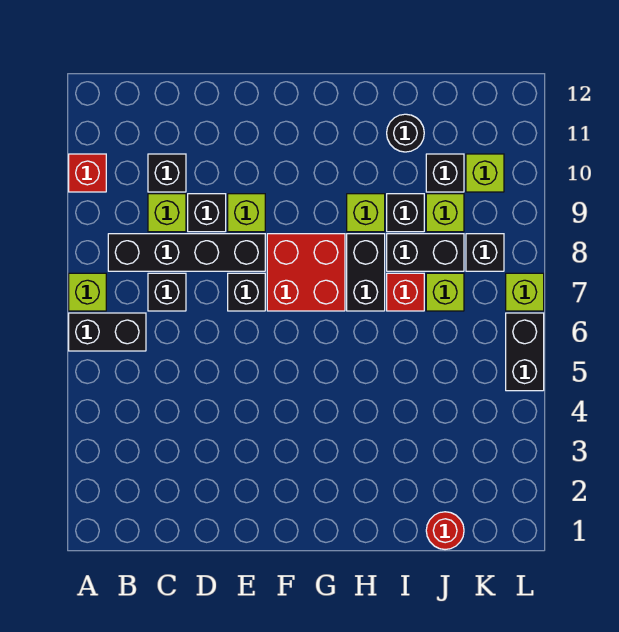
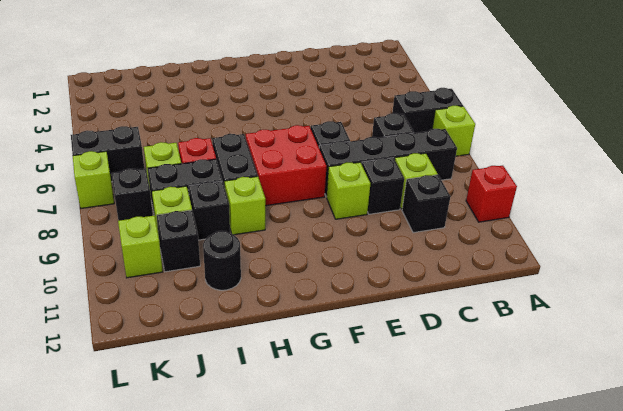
red 1x1 round brick [426,512,464,550] -> none
black 1x2 brick [506,313,544,391] -> black 1x2 brick turned to [71,126,144,182]

